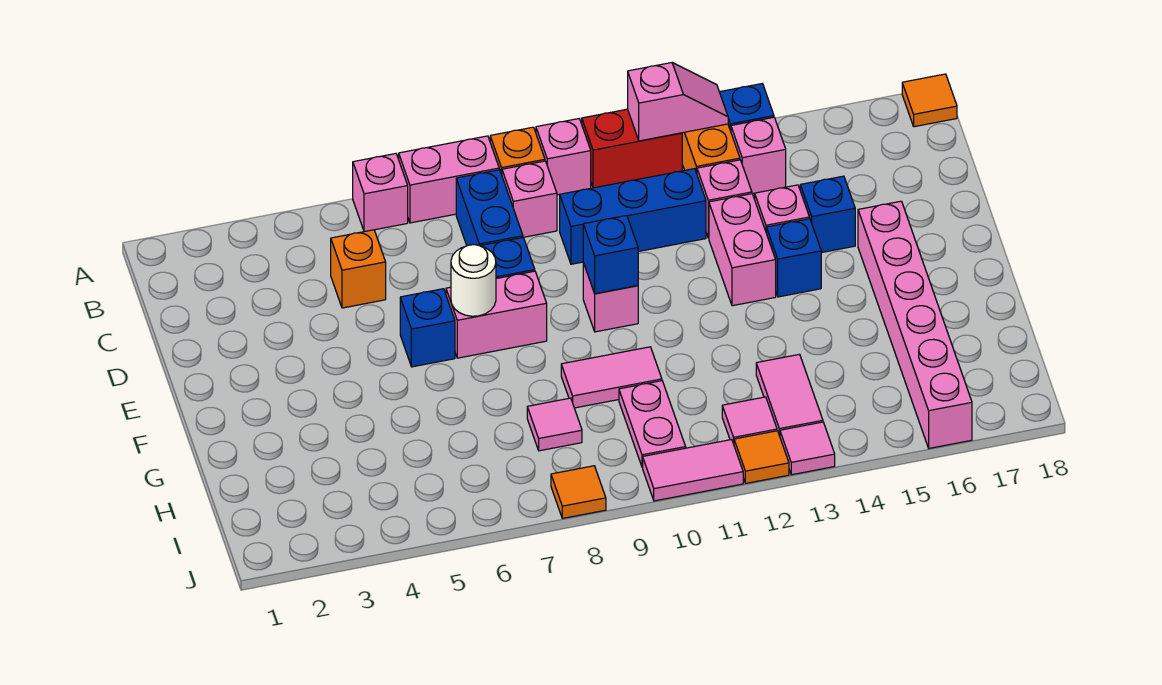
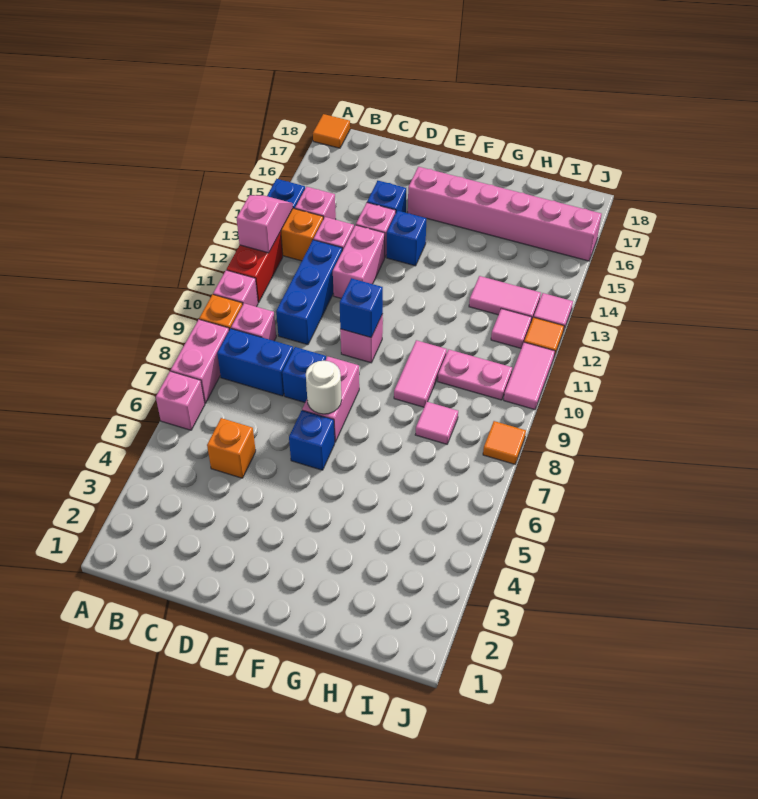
pink 1x2 brick [709,194,776,306] -> pink 1x2 brick turned to [333,225,385,298]

